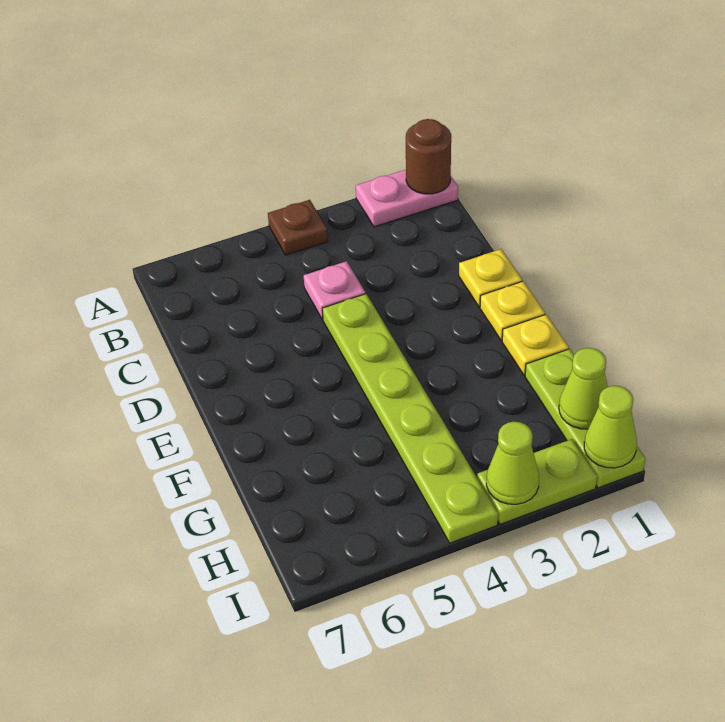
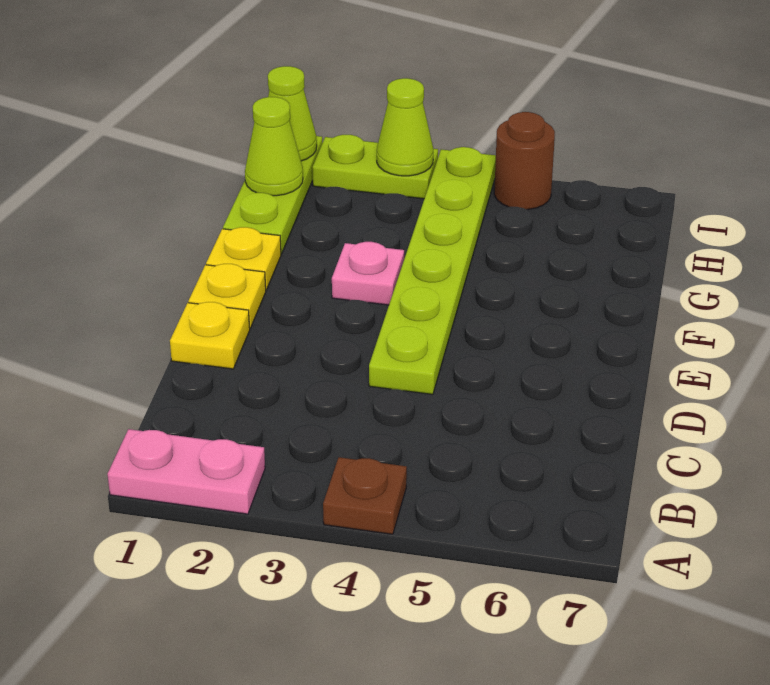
brown 1x1 round brick [406,119,451,194] -> brown 1x1 round brick moved to [494,112,555,210]
pink 1x1 plate [304,261,365,320] -> pink 1x1 plate moved to [332,242,404,305]

